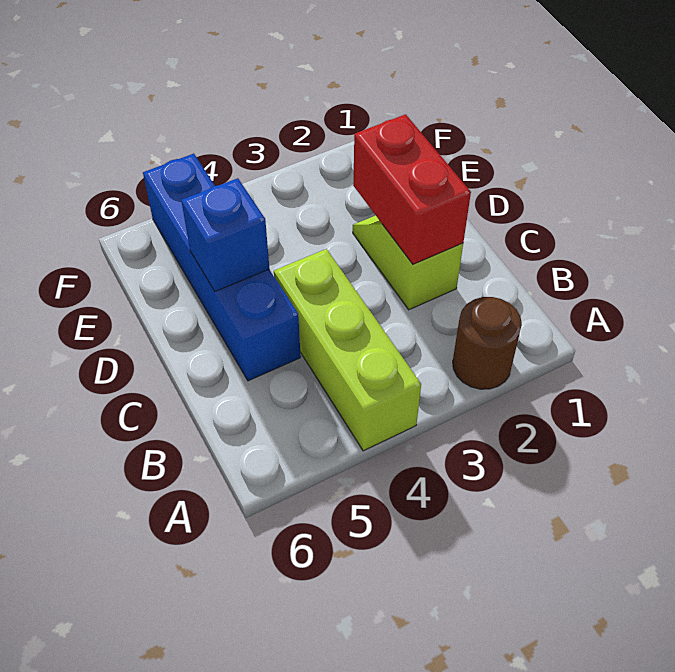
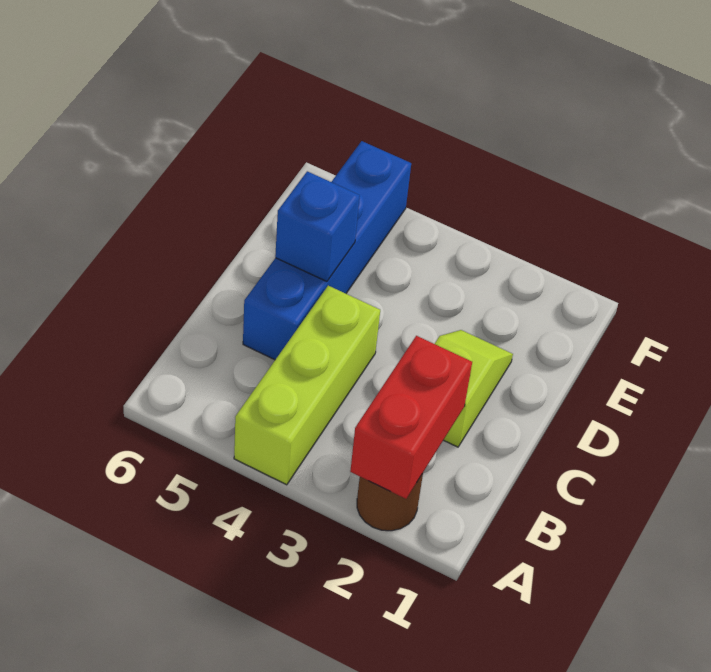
red 1x2 brick [353,114,471,264] -> red 1x2 brick moved to [350,336,472,499]

